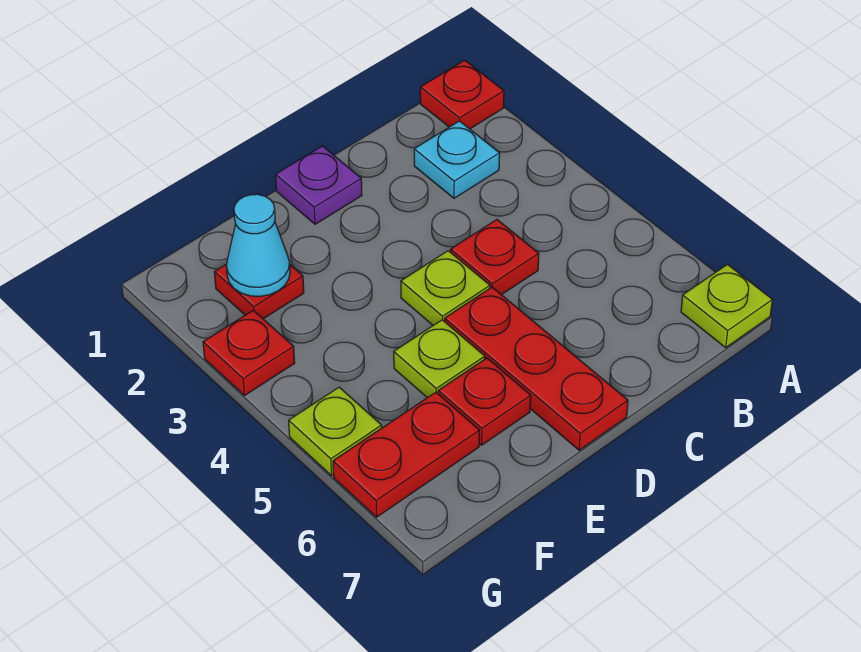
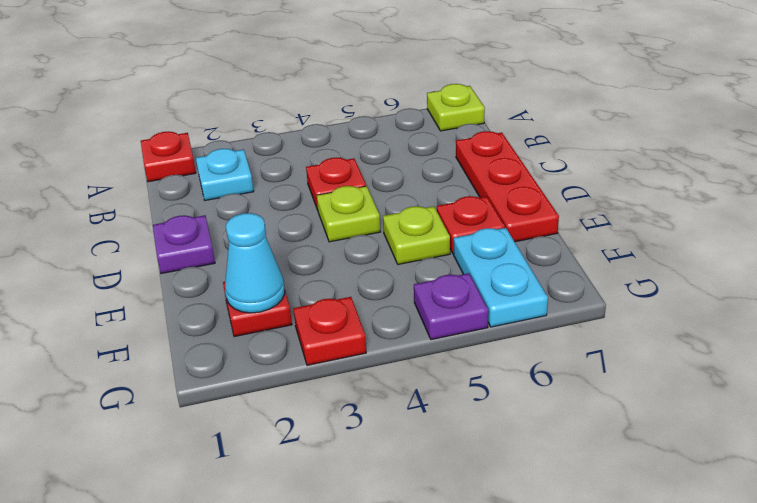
red 1x3 plate [445,287,628,450] -> red 1x3 plate turned to [456,131,559,242]
red 1x2 plate [333,392,479,517] -> cyan 1x2 plate [454,228,548,327]
lime 1x1 plate [289,387,382,476] -> purple 1x1 plate [414,273,488,340]

